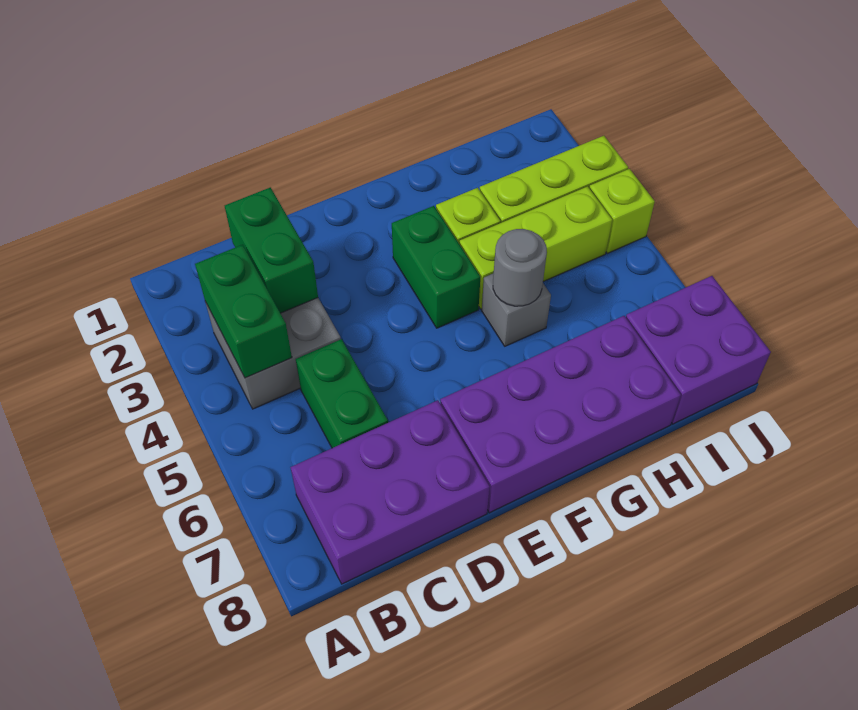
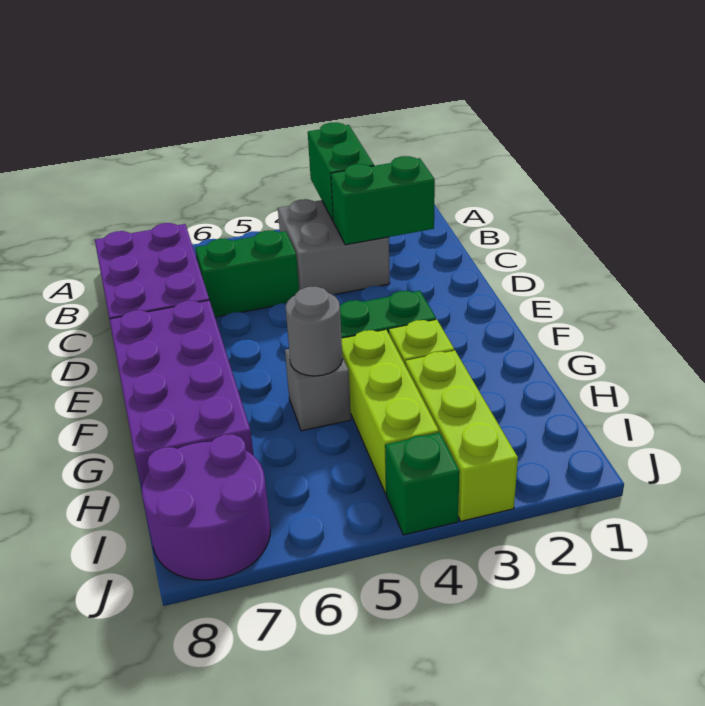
green 1x2 brick [195,245,292,378] -> green 1x2 brick turned to [308,122,374,220]
purple 2x2 brick [626,276,771,424] -> purple 2x2 round brick [142,434,270,580]
lime 1x1 brick [589,169,655,253] -> green 1x1 brick [385,433,460,535]

